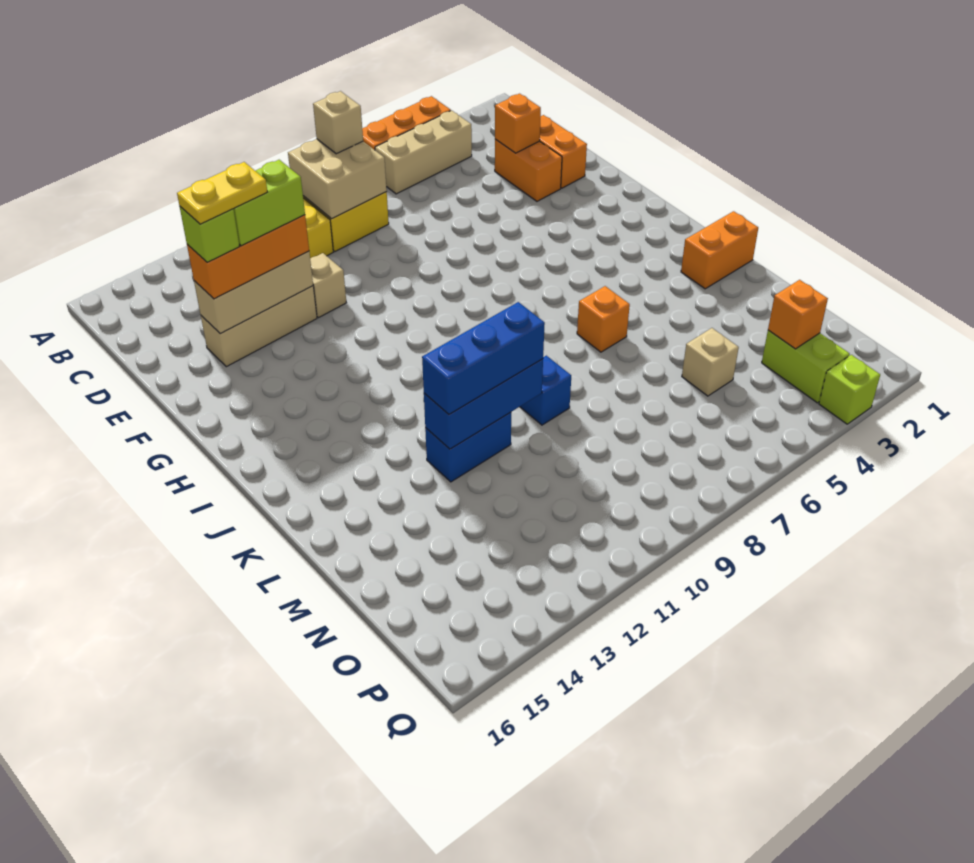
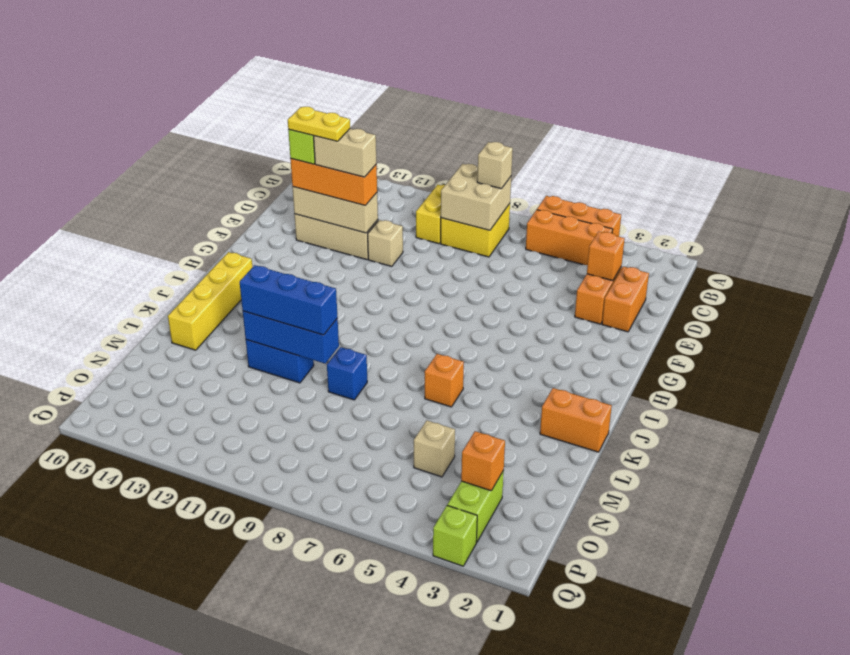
tan 1x3 brick [375,110,472,194] -> orange 1x3 brick [526,210,613,265]
lime 1x2 brick [234,160,305,246] -> tan 1x2 brick [314,129,376,177]
none -> yellow 1x4 brick [168,252,252,350]

